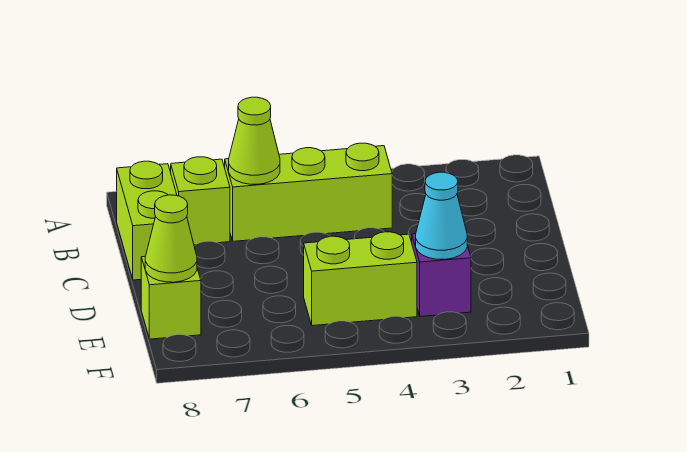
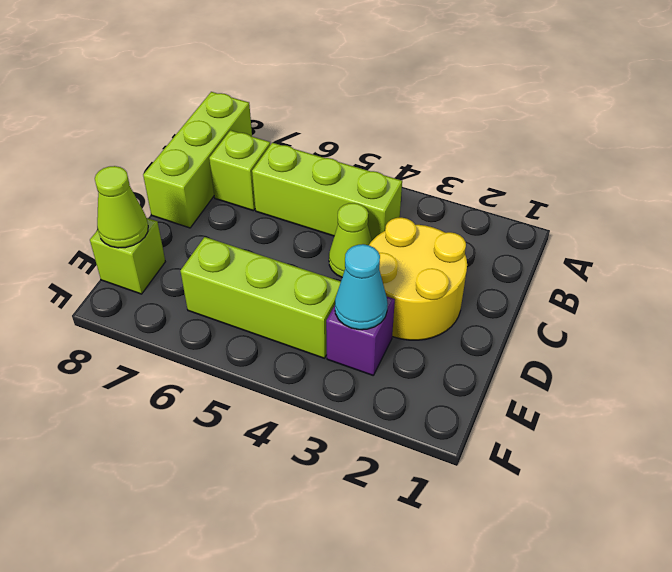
lime 1x1 cone [229,97,280,184] -> lime 1x1 cone moved to [329,203,372,277]
lime 1x2 brick [117,161,177,280] -> lime 1x3 brick [143,92,252,228]
none -> yellow 2x2 round brick [369,218,467,340]
lime 1x2 brick [304,232,417,326] -> lime 1x3 brick [181,237,341,358]

